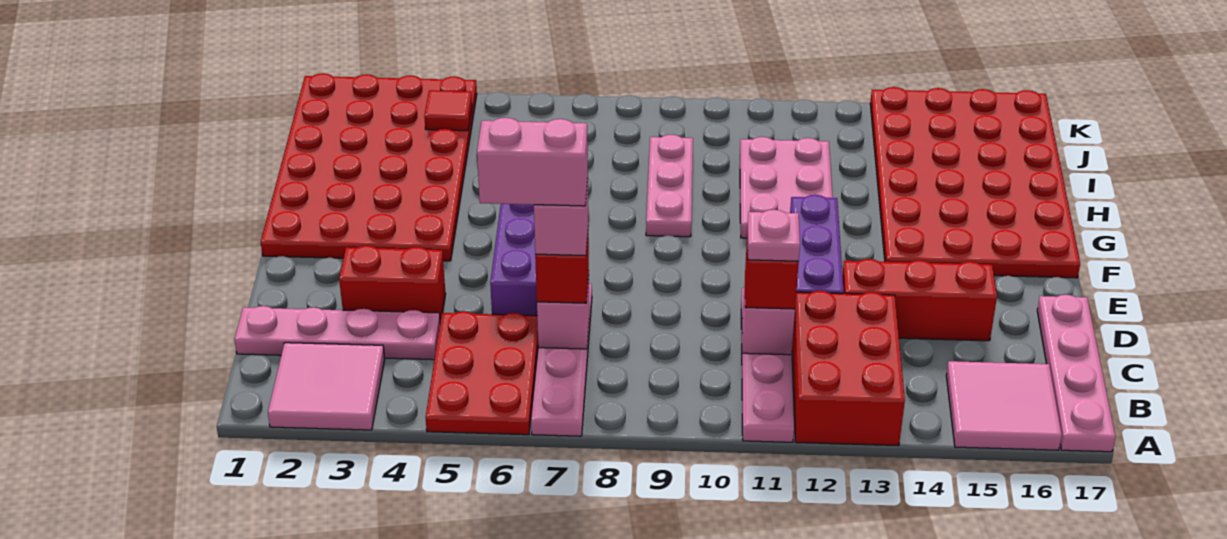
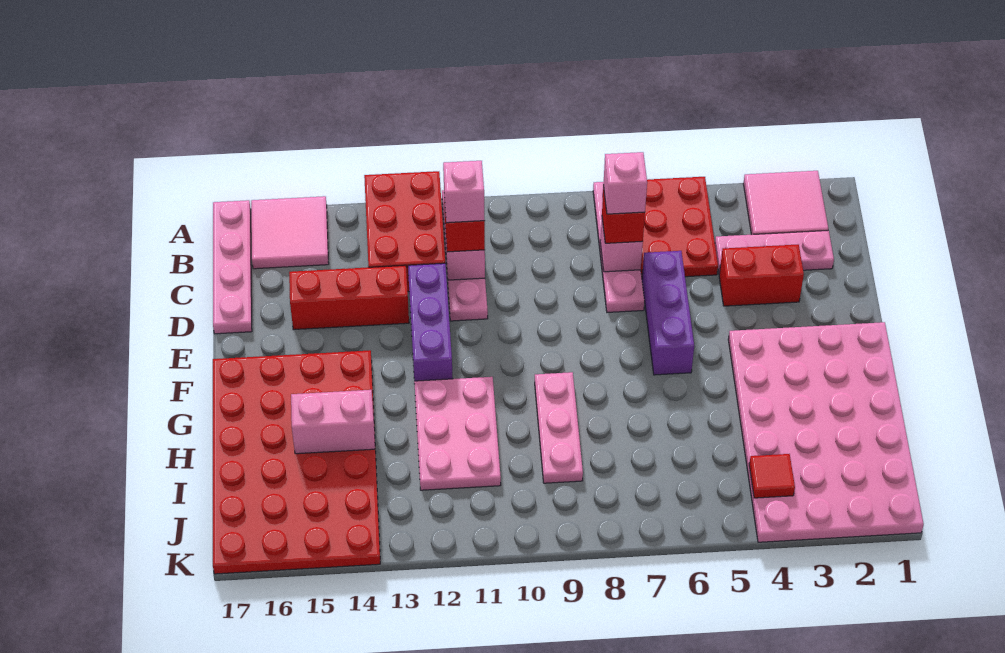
pink 1x4 plate [234,306,440,360] -> pink 1x3 plate [715,230,834,273]
pink 1x2 brick [477,118,588,206] -> pink 1x2 brick moved to [291,390,375,454]
pink 1x1 plate [747,210,800,261] -> pink 1x1 brick [443,161,485,223]
red 4x6 plate [261,73,477,261] -> pink 4x6 plate [728,322,924,542]

